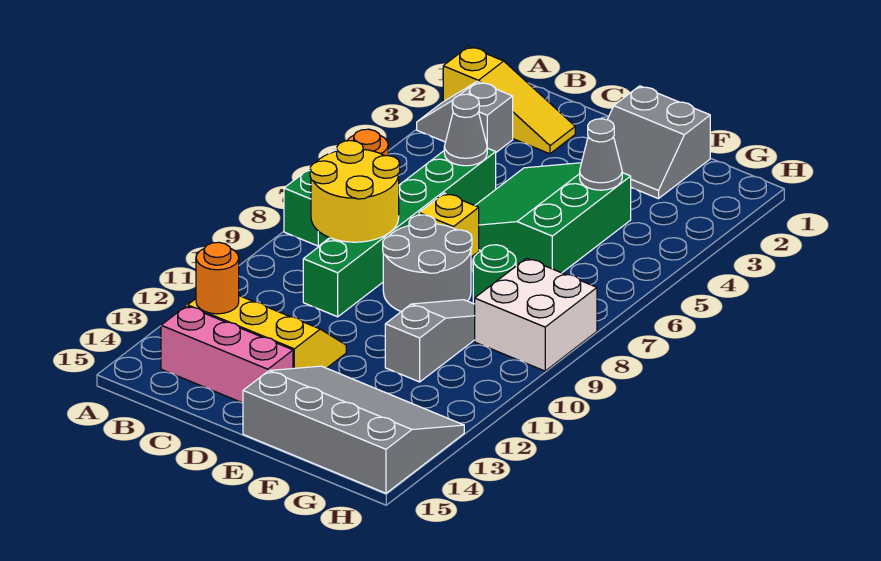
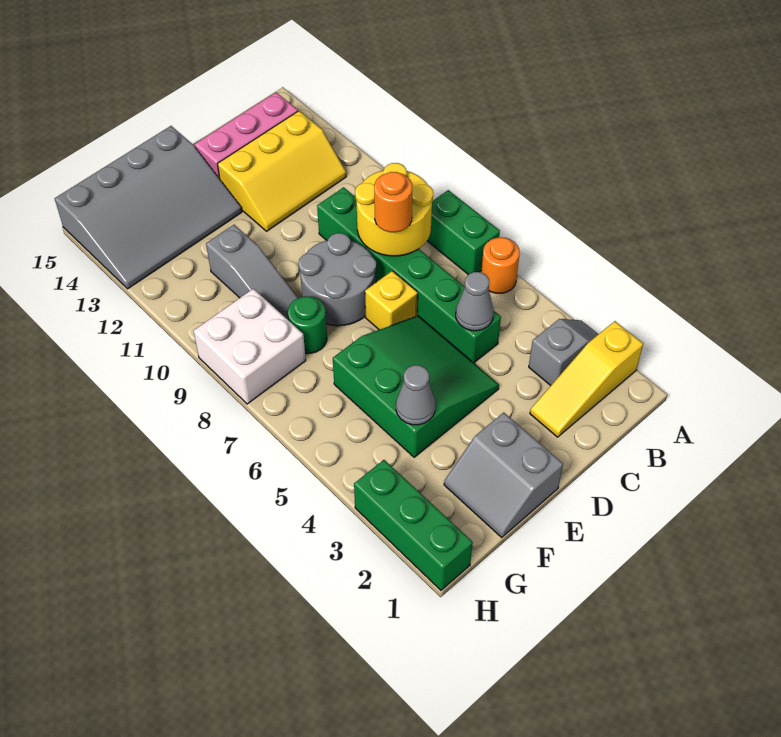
orange 1x1 round brick [196,242,239,314] -> orange 1x1 round brick moved to [374,172,412,232]
grey 2x2 slope [607,86,710,199] -> grey 2x2 slope turned to [444,412,563,537]
none -> green 1x3 brick [354,460,473,590]

